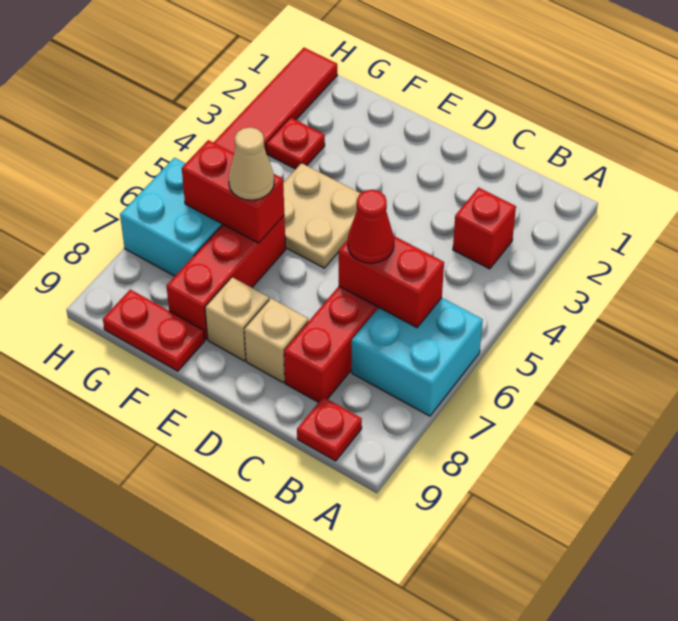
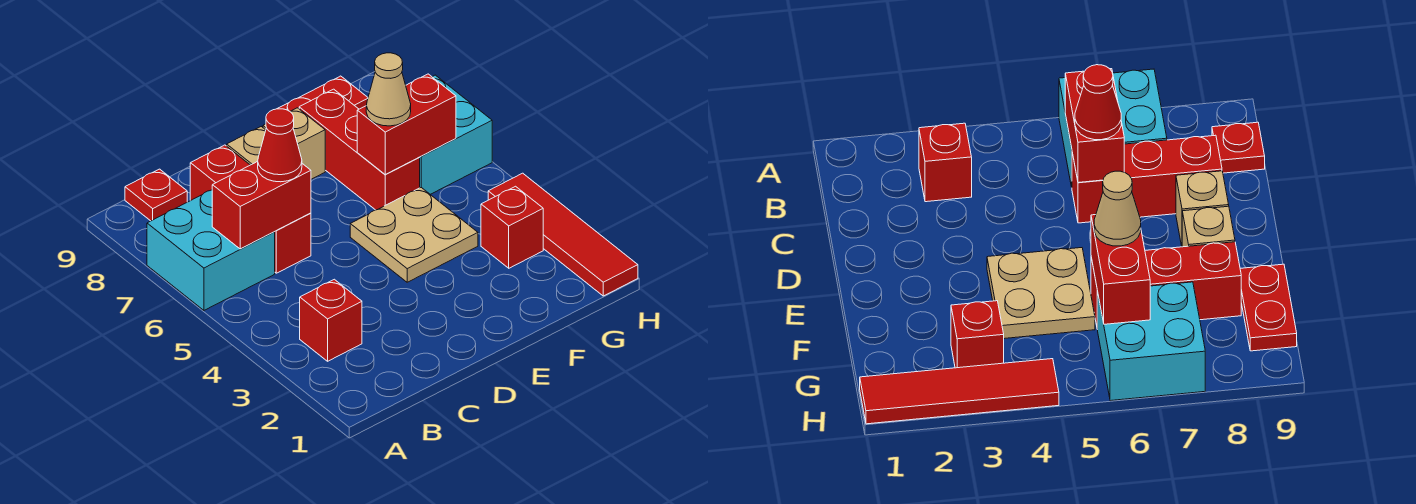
red 1x1 plate [266,117,325,169] -> red 1x1 brick [481,186,543,268]

